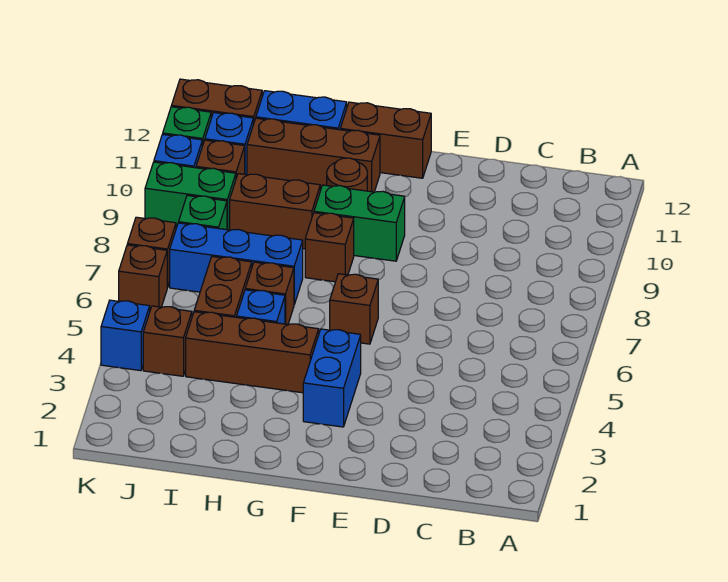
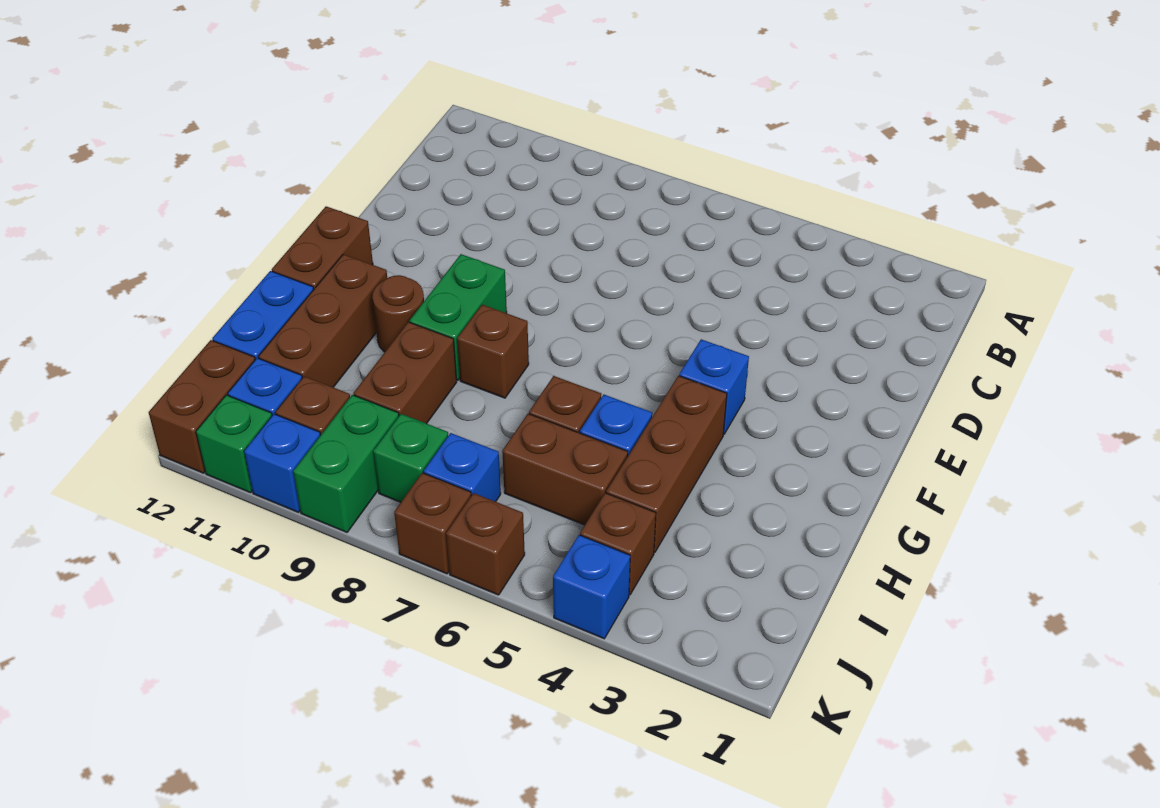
blue 1x2 brick [303,329,361,427] -> blue 1x1 brick [679,339,749,434]
brown 1x1 brick [330,274,378,344] -> none
blue 1x3 brick [170,223,303,304] -> blue 1x1 brick [424,433,501,502]

